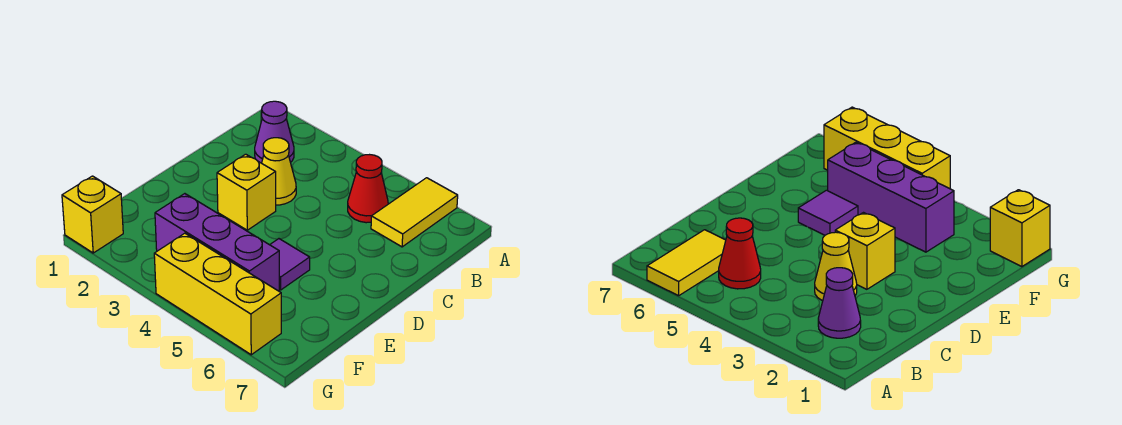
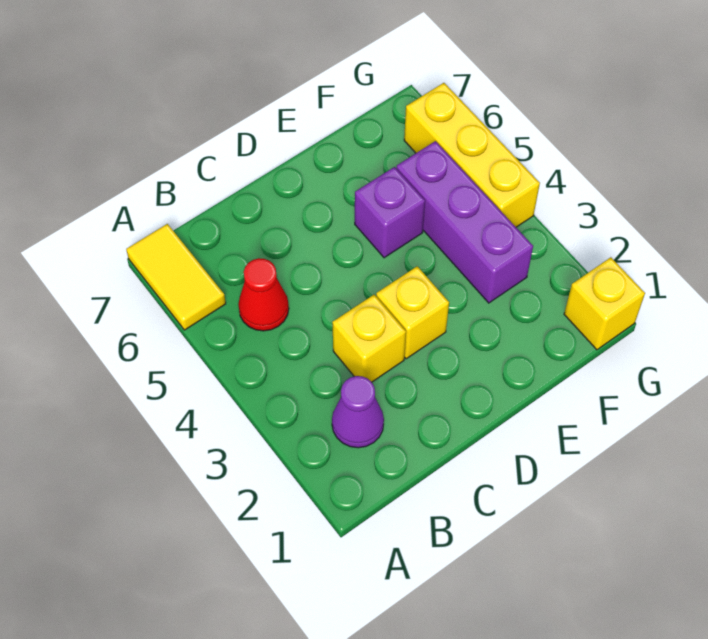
yellow 1x2 tile [371,178,458,247] -> yellow 1x2 tile turned to [126,224,226,330]
yellow 1x1 cone [262,138,296,205] -> yellow 1x1 brick [332,295,406,382]
purple 1x1 tile [270,239,310,290] -> purple 1x1 brick [355,167,425,258]

